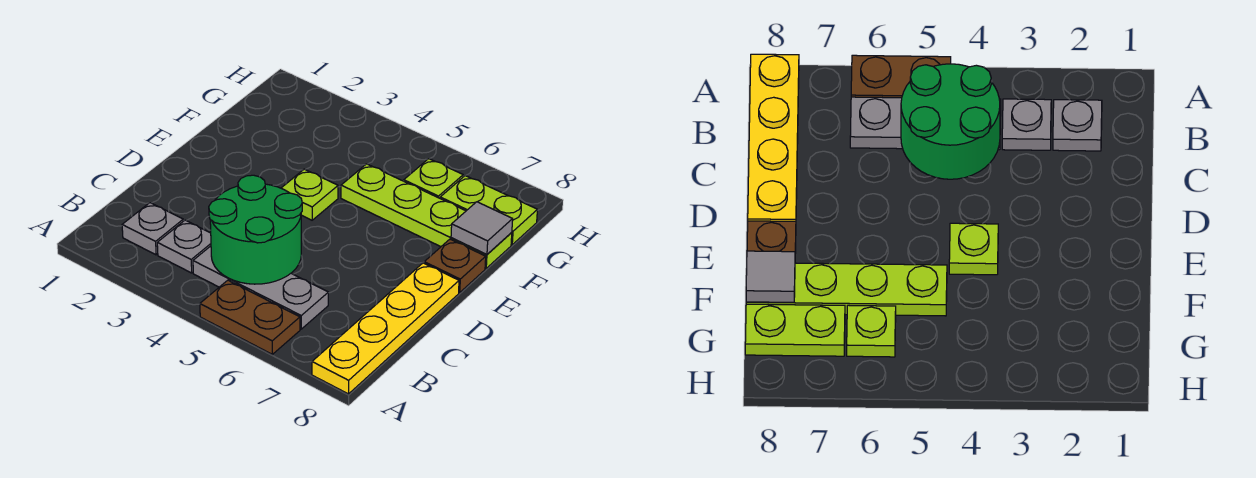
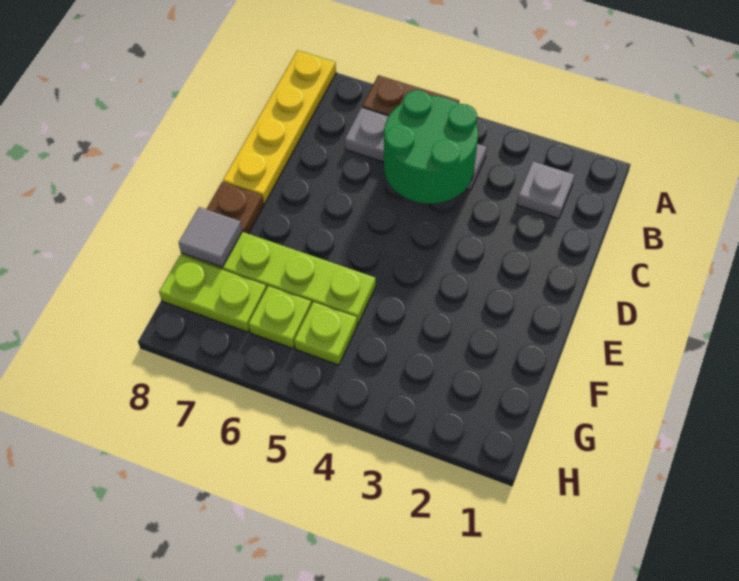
grey 1x1 plate [157,220,211,273] -> none
lime 1x1 plate [281,169,338,220] -> lime 1x1 plate moved to [294,302,357,365]

